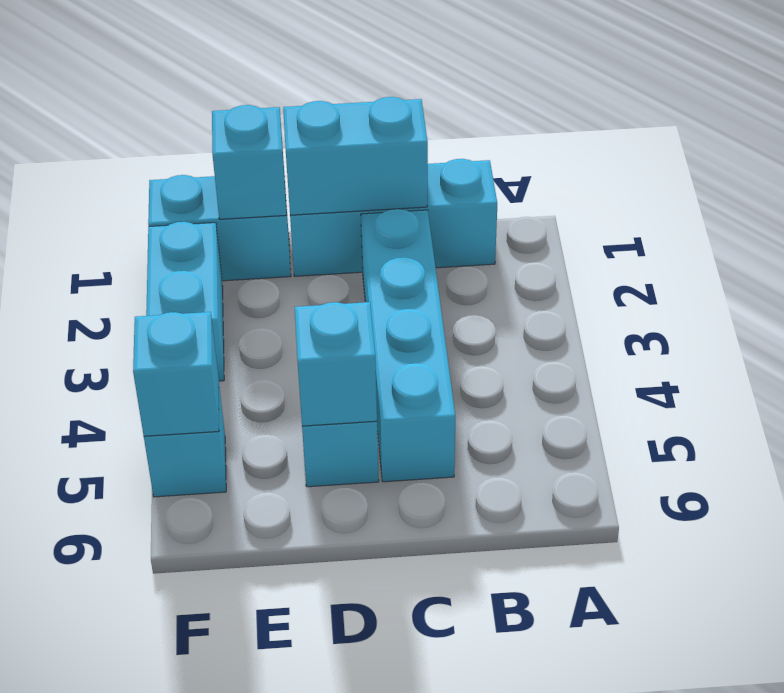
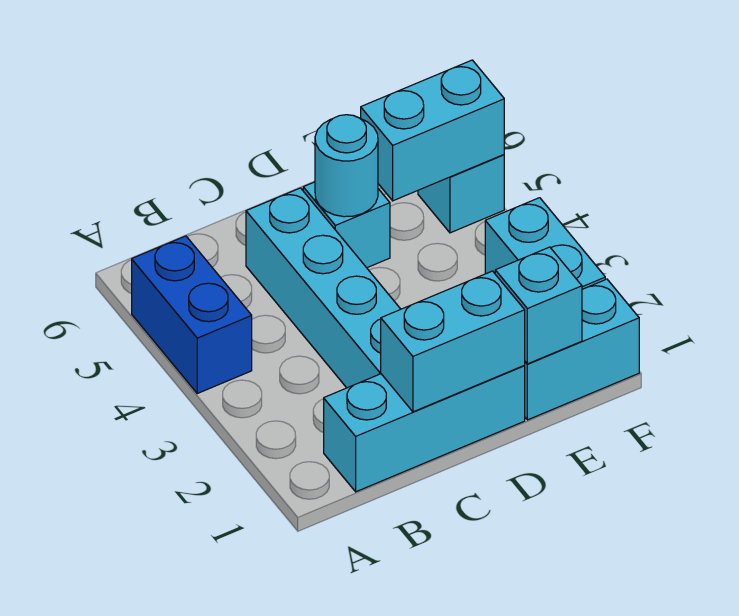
none -> blue 1x2 brick [132,236,252,393]
cyan 1x1 brick [295,302,377,426] -> cyan 1x1 round brick [315,115,378,217]
cyan 1x1 brick [133,312,219,436] -> cyan 1x2 brick [361,60,504,201]

